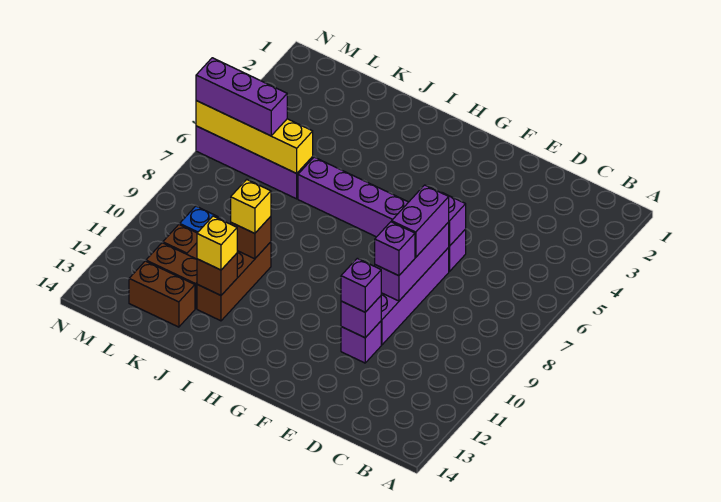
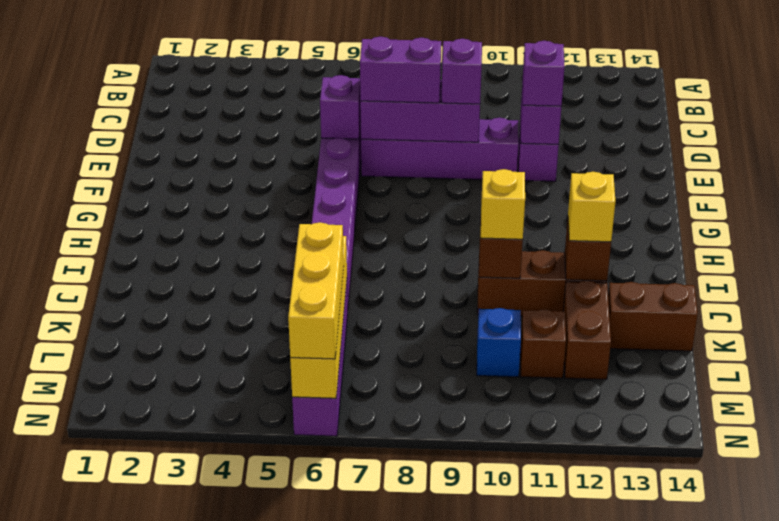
brown 1x2 brick [129,261,195,327] -> brown 1x2 brick turned to [608,282,698,351]
purple 1x3 brick [196,58,287,136] -> yellow 1x3 brick [288,222,344,359]

